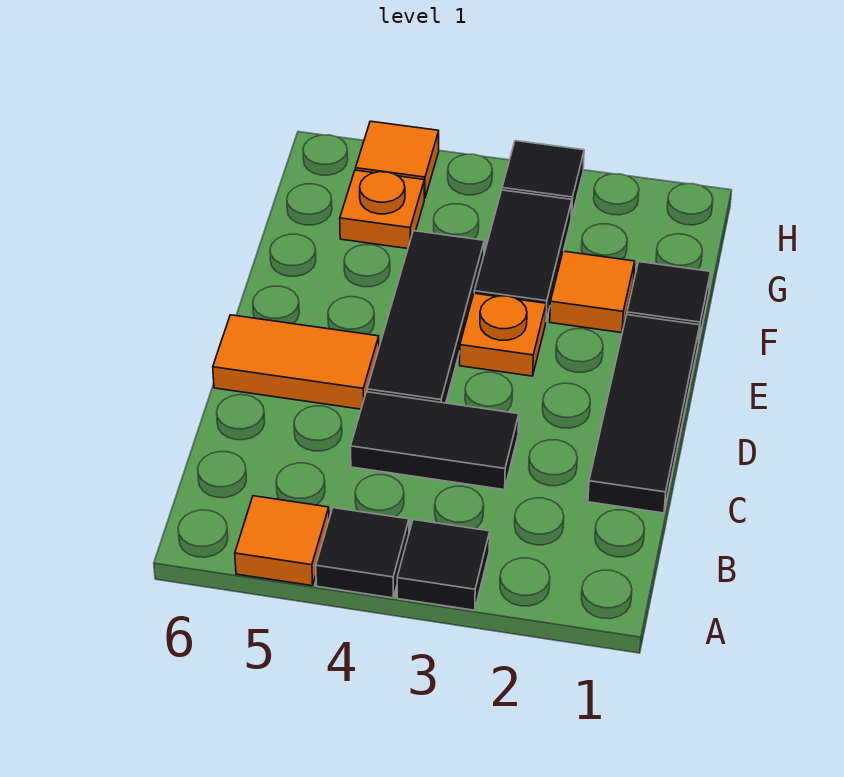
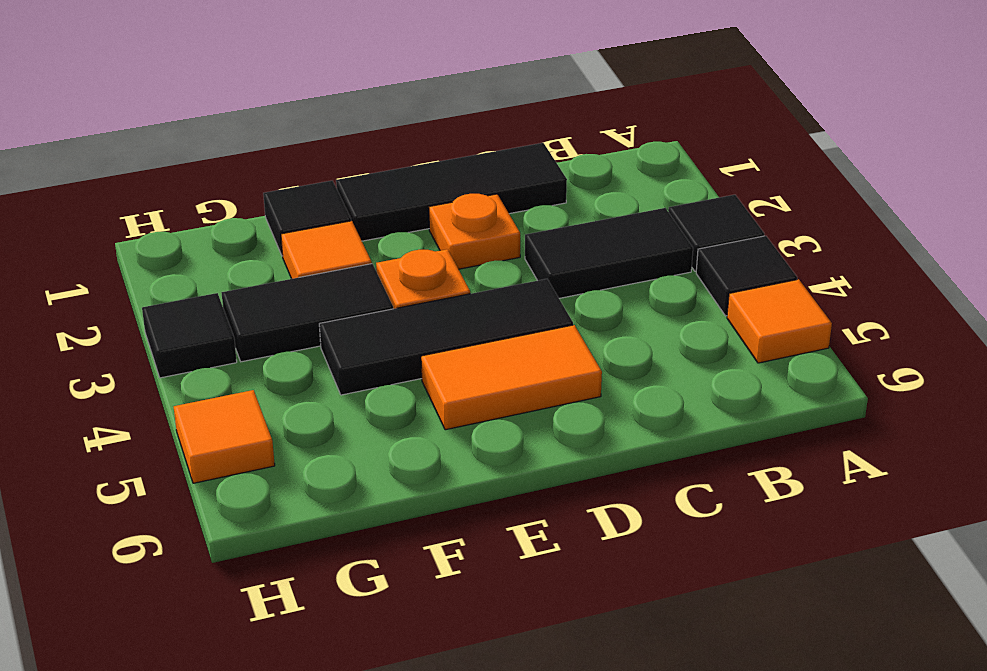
black 1x2 tile [351,392,519,490] -> black 1x2 tile turned to [525,208,693,298]
orange 1x2 tile [213,315,379,409] -> orange 1x2 tile turned to [421,325,602,430]
orange 1x1 plate [340,170,424,249] -> orange 1x1 plate moved to [429,194,520,269]

